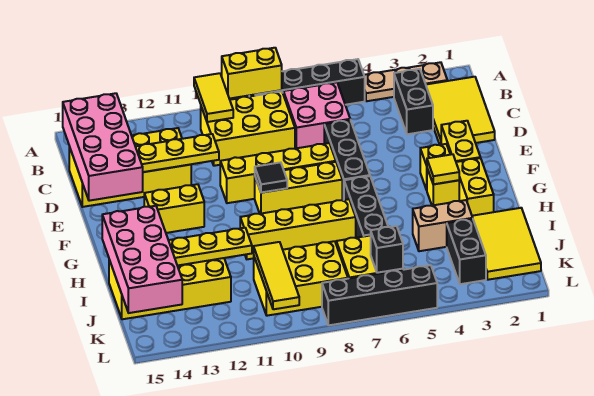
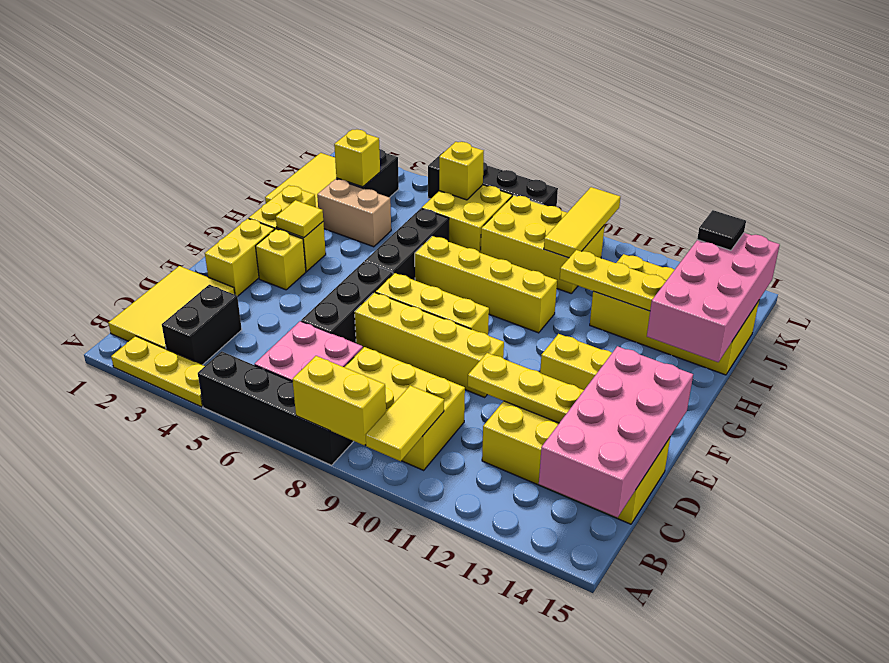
tan 1x3 plate [364,62,447,101] -> yellow 1x3 plate [111,336,205,407]
black 1x1 tile [255,162,287,193] -> black 1x1 tile moved to [697,210,746,250]
none -> yellow 1x1 brick [334,129,380,187]
black 1x1 brick [371,226,403,273] -> yellow 1x1 brick [439,142,484,200]

